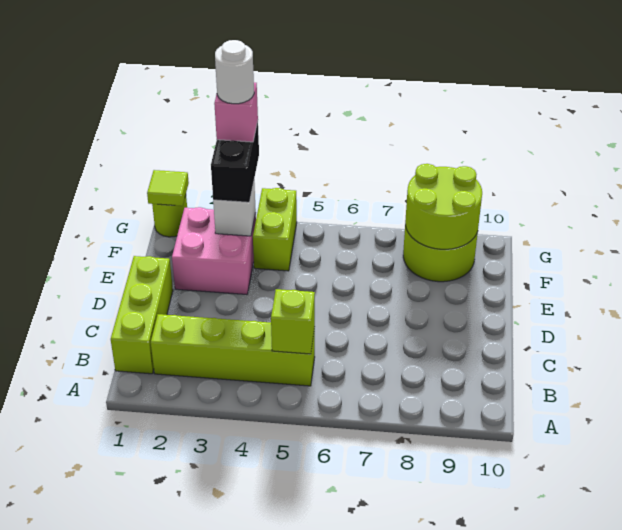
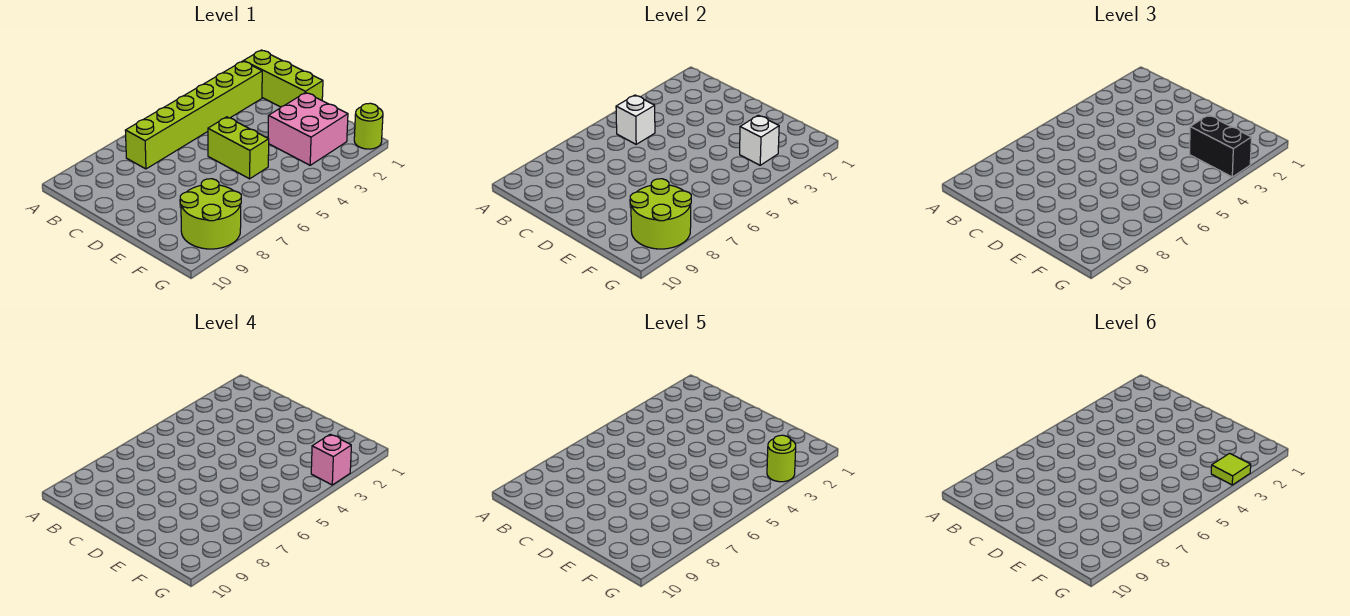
lime 1x4 brick [151,314,315,386] -> lime 1x6 brick [125,61,262,169]
lime 1x1 brick [271,289,315,354] -> white 1x1 brick [616,95,655,144]
lime 1x2 brick [253,188,297,271] -> lime 1x2 brick moved to [208,117,269,179]
lime 1x1 tile [147,170,189,206] -> lime 1x1 tile moved to [1211,453,1251,485]
white 1x1 round brick [215,40,254,104] -> lime 1x1 round brick [767,435,796,482]

